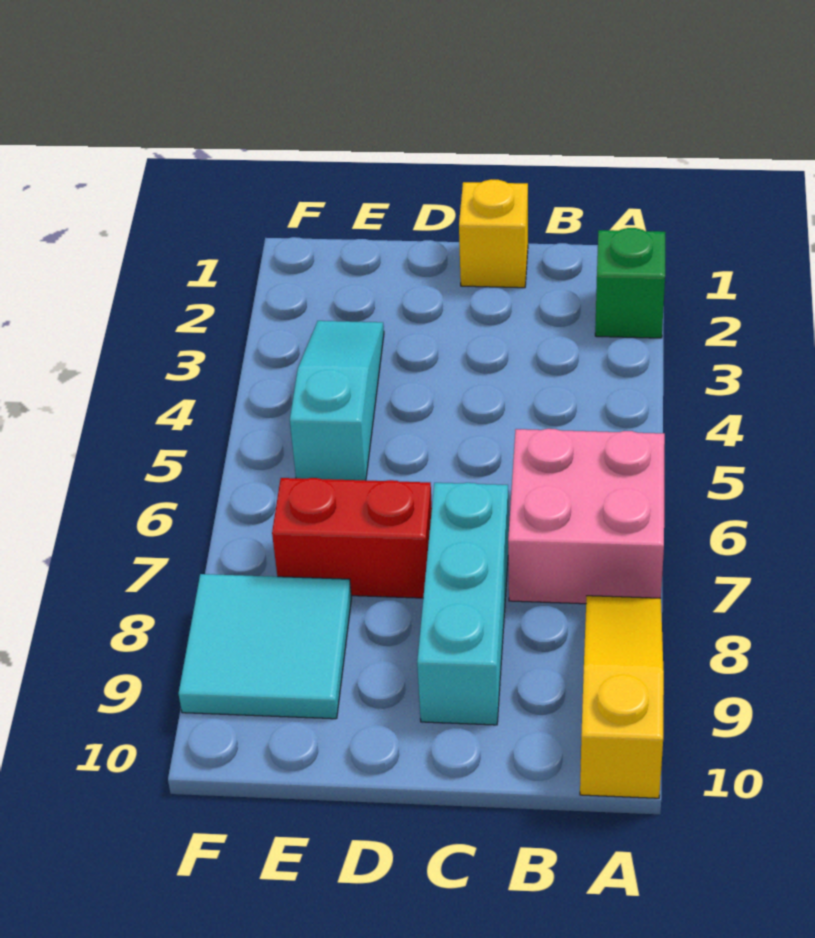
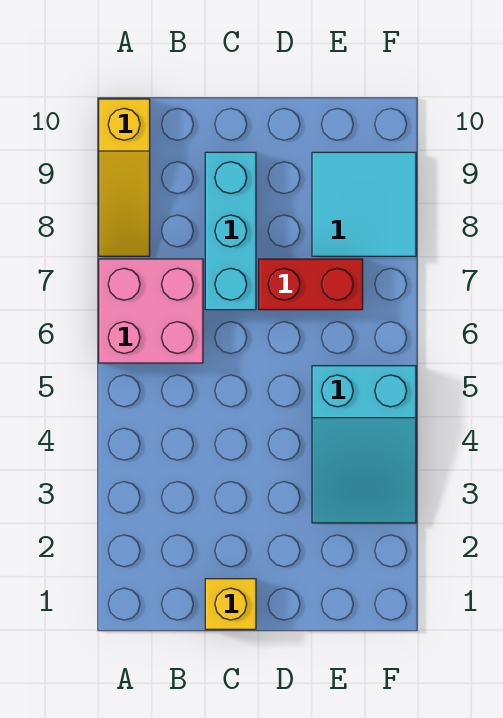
green 1x1 brick [595,228,665,338] -> none
cyan 1x3 slope [290,321,384,481] -> cyan 2x3 slope [312,366,416,523]

